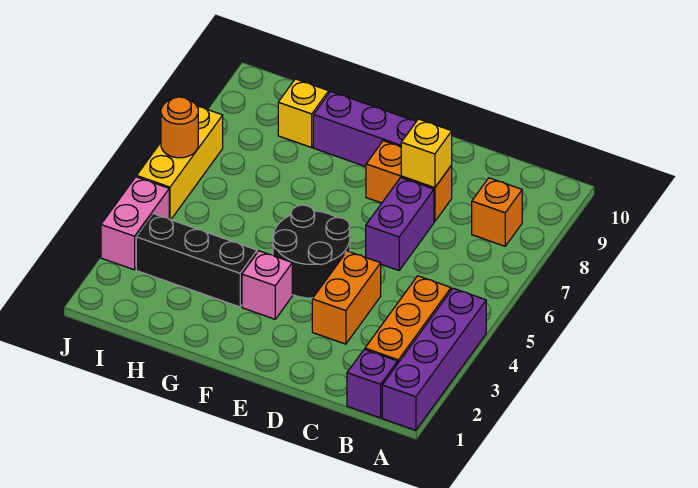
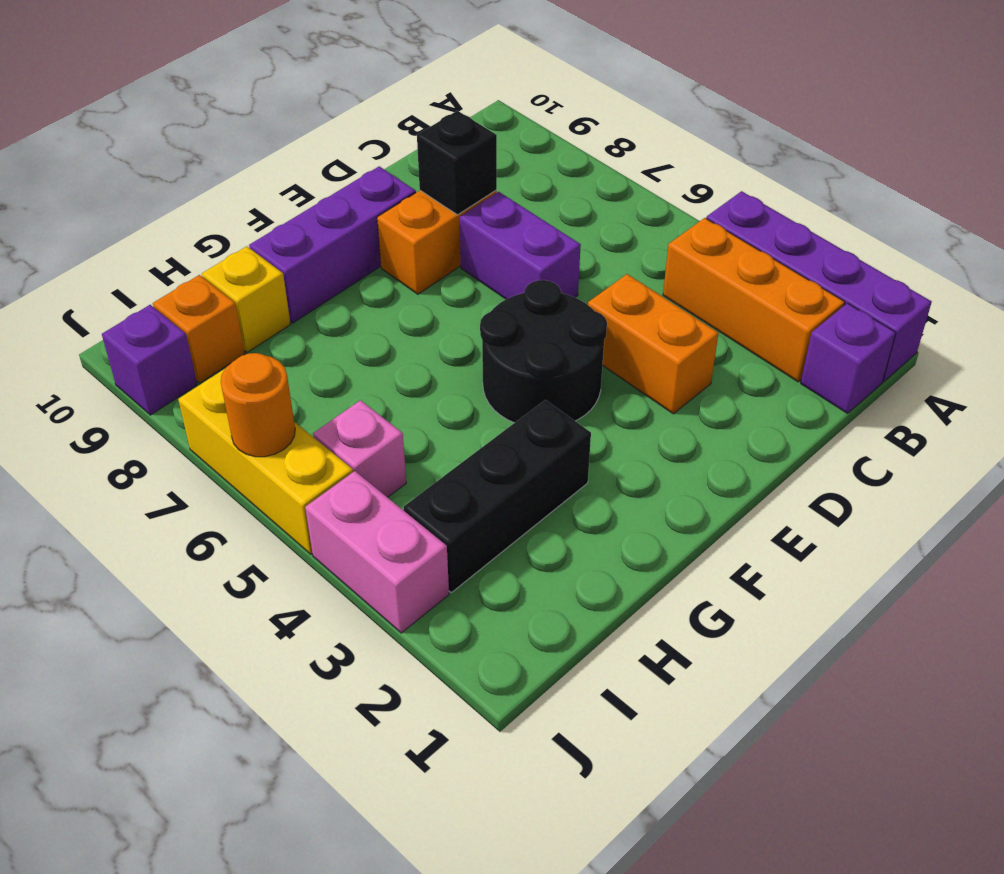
orange 1x1 brick [472,178,522,246] -> orange 1x1 brick moved to [153,275,245,383]
yellow 1x1 brick [401,119,452,188] -> black 1x1 brick [417,111,497,215]
pink 1x1 brick [242,251,292,319] -> pink 1x1 brick moved to [313,400,406,497]
none -> purple 1x1 brick [102,305,197,415]

